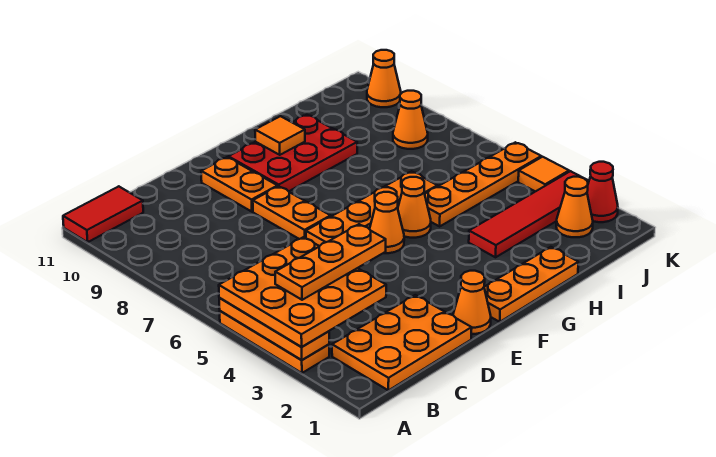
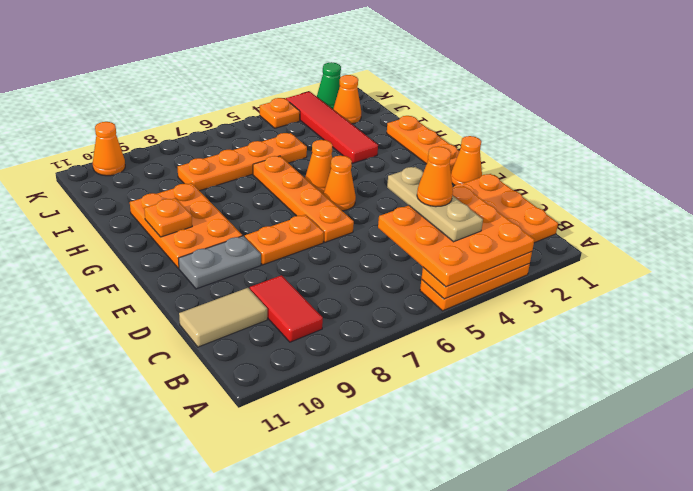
red 1x2 tile [63,186,143,242] -> red 1x2 tile moved to [250,275,323,342]
orange 1x3 plate [275,224,386,300] -> tan 1x3 plate [387,167,483,242]
none -> tan 1x2 tile [179,288,267,347]
orange 1x2 plate [201,157,278,211] -> grey 1x2 plate [178,236,261,289]
red 2x3 plate [228,115,357,191] -> orange 2x3 plate [130,183,242,268]
orange 1x1 tile [255,116,305,155] -> orange 1x1 plate [144,198,192,237]
orange 1x4 plate [425,142,541,226] -> orange 1x4 plate turned to [178,133,307,191]
orange 1x1 cone [393,91,428,149] -> orange 1x1 cone moved to [417,146,453,207]
red 1x1 cone [587,162,618,222] -> green 1x1 cone [317,62,341,109]
orange 1x1 tile [518,157,569,192] -> orange 1x1 plate [260,98,300,128]

